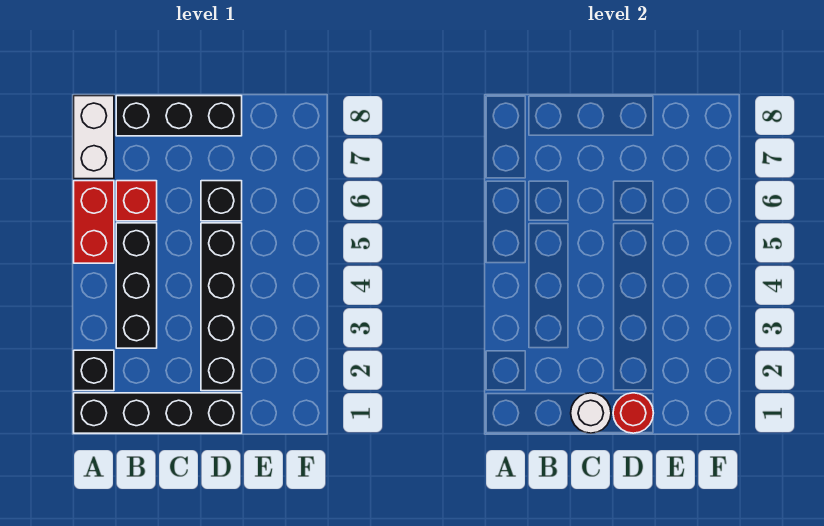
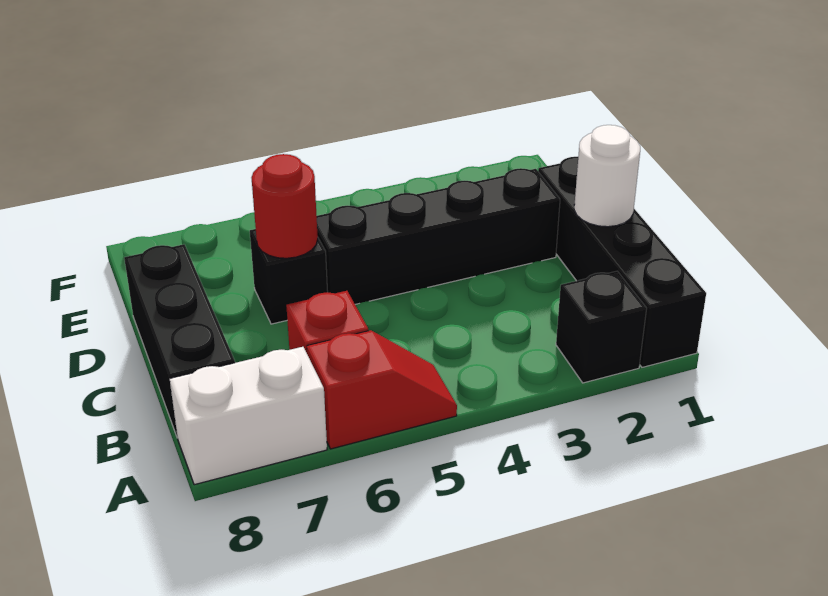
red 1x2 brick [74,181,114,263] -> red 1x2 slope [307,330,457,449]
black 1x3 brick [116,223,157,348] -> none
red 1x1 round brick [613,393,653,433] -> red 1x1 round brick moved to [251,154,318,258]

